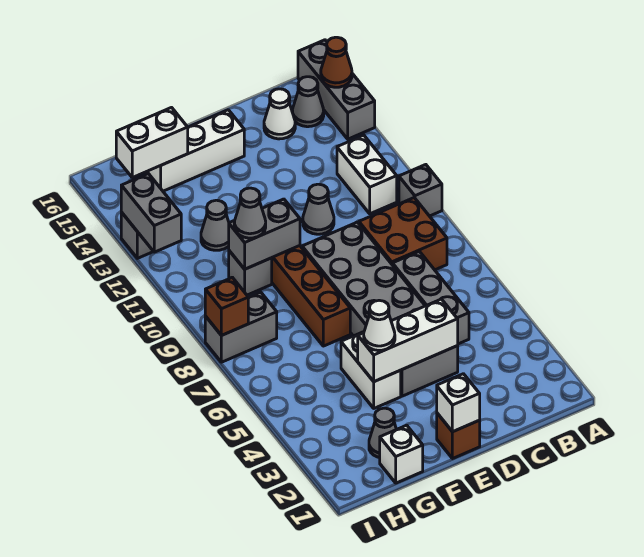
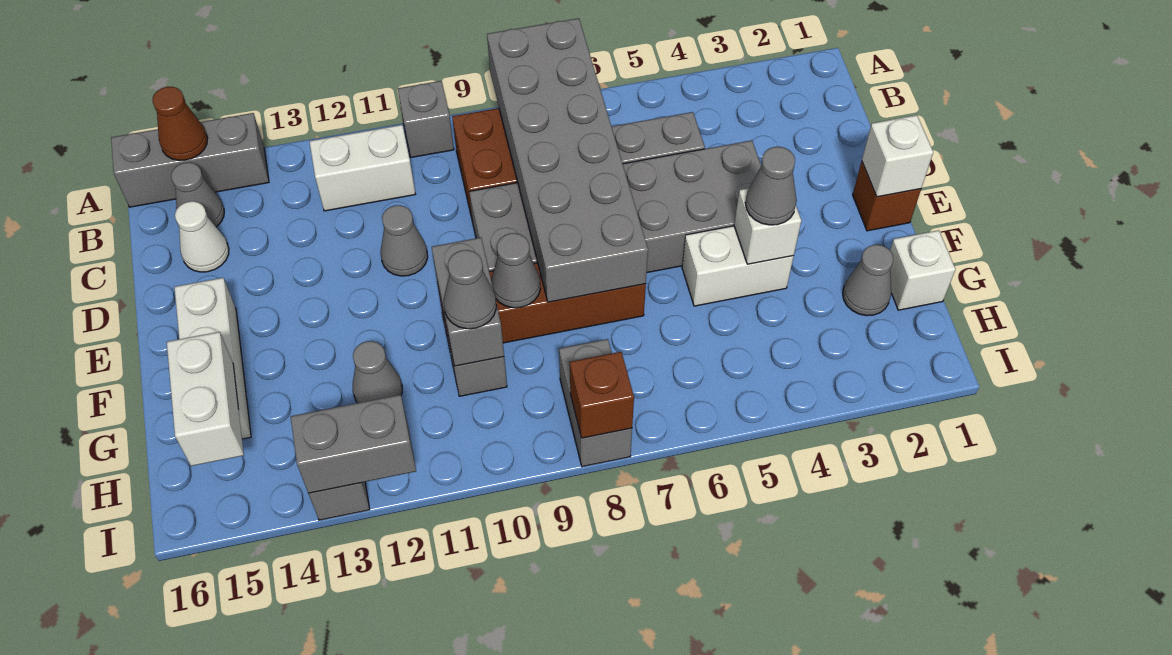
none -> grey 2x6 brick [487,18,648,302]
white 1x3 brick [358,299,458,382] -> white 1x1 brick [734,188,801,264]
white 1x1 cone [364,300,395,350] -> grey 1x1 cone [745,147,797,225]
none -> grey 1x1 cone [491,233,541,308]

